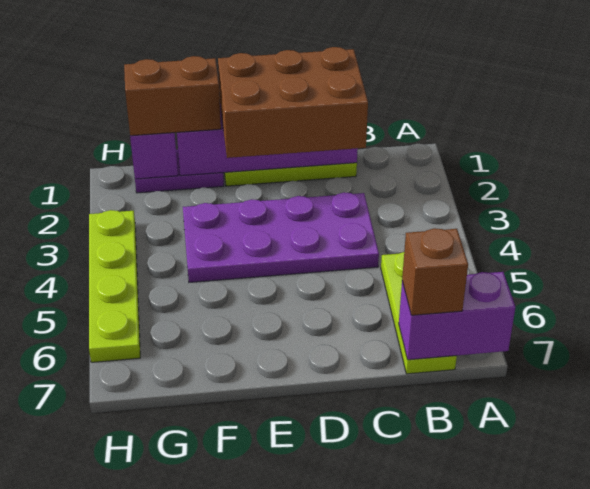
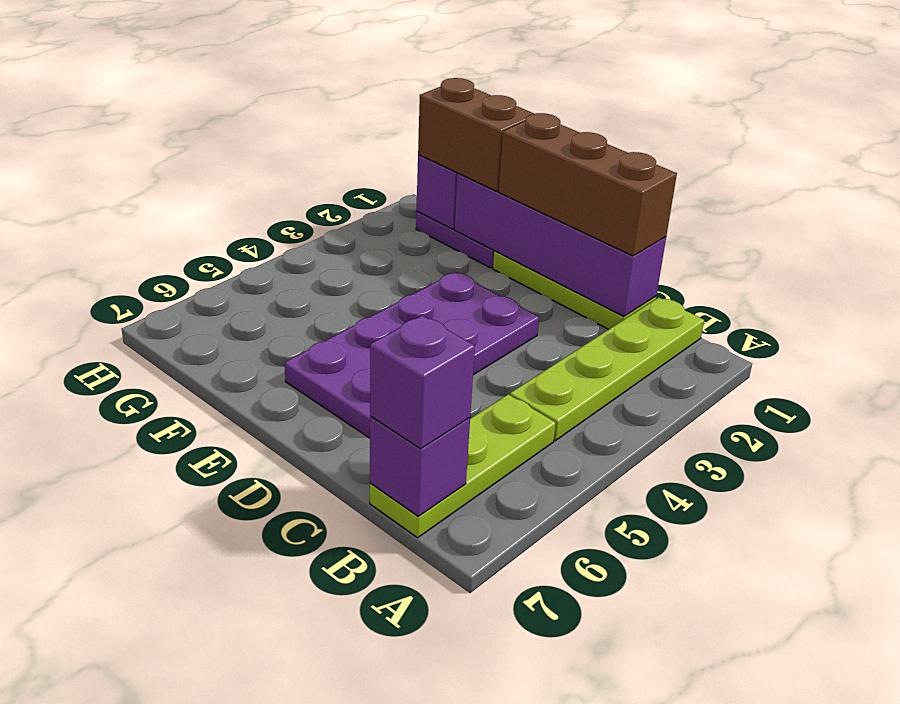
purple 1x2 brick [399,272,516,360] -> purple 1x1 brick [370,416,470,516]
brown 1x1 brick [402,228,468,315] -> purple 1x1 brick [370,316,475,449]
brown 2x3 brick [218,47,368,158] -> brown 1x3 brick [499,113,677,256]
purple 2x4 plate [183,192,379,282] -> purple 2x4 plate turned to [285,272,539,438]
lime 1x4 plate [89,210,140,362] -> lime 1x4 plate moved to [510,297,704,441]

